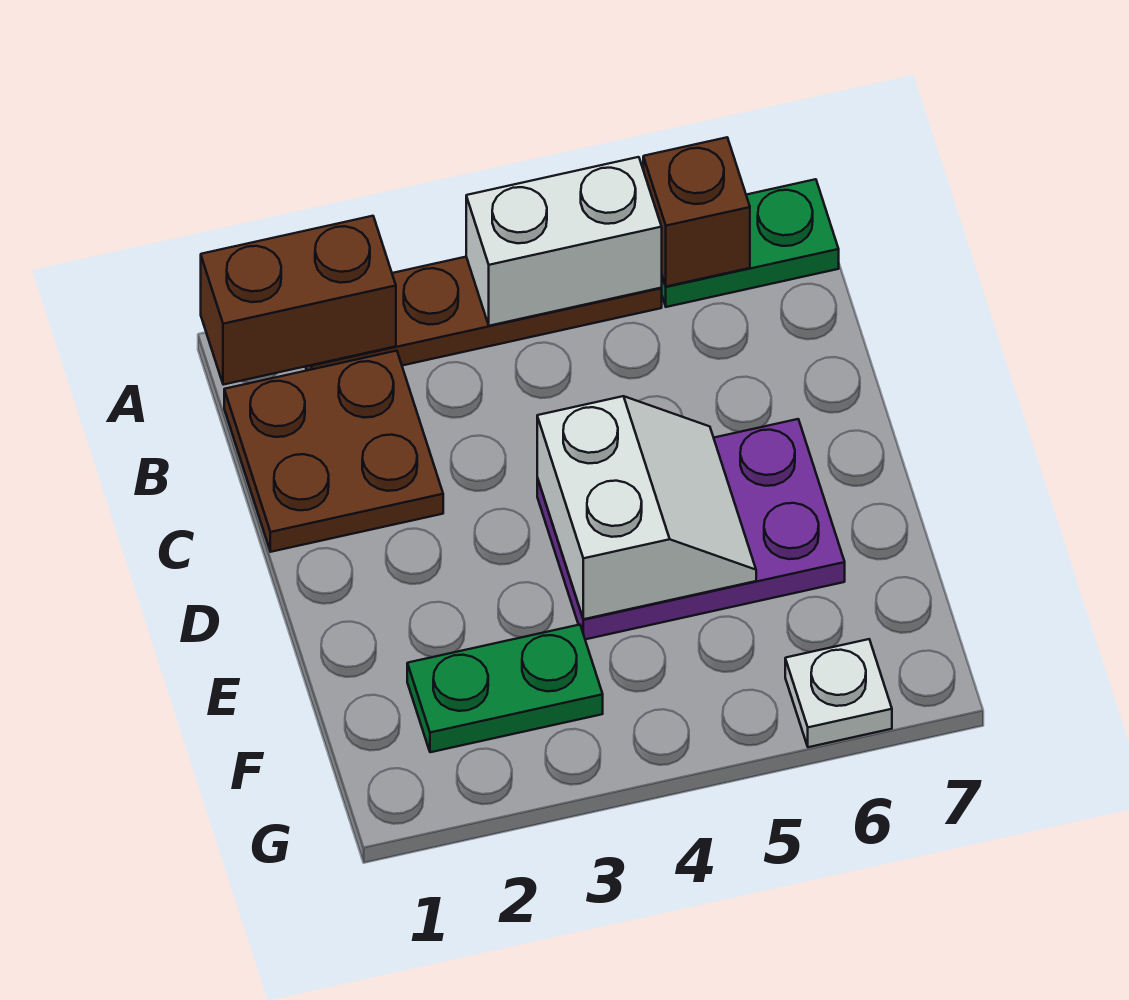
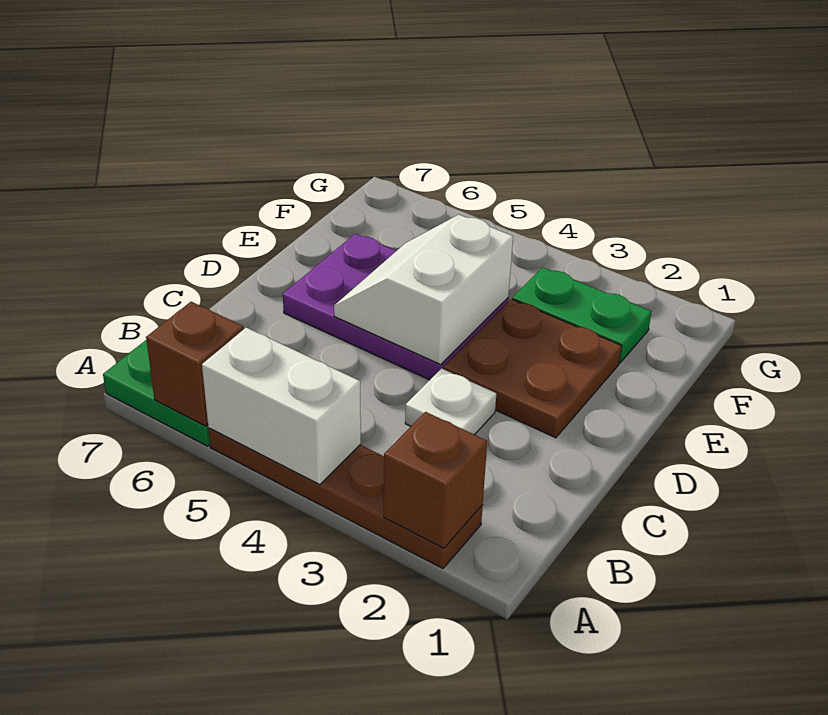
brown 1x2 brick [201,216,396,385] -> brown 1x1 brick [384,412,487,548]
brown 2x2 plate [224,351,443,552] -> brown 2x2 plate moved to [443,299,622,438]
white 1x1 plate [785,639,892,747] -> white 1x1 plate moved to [405,368,496,435]

